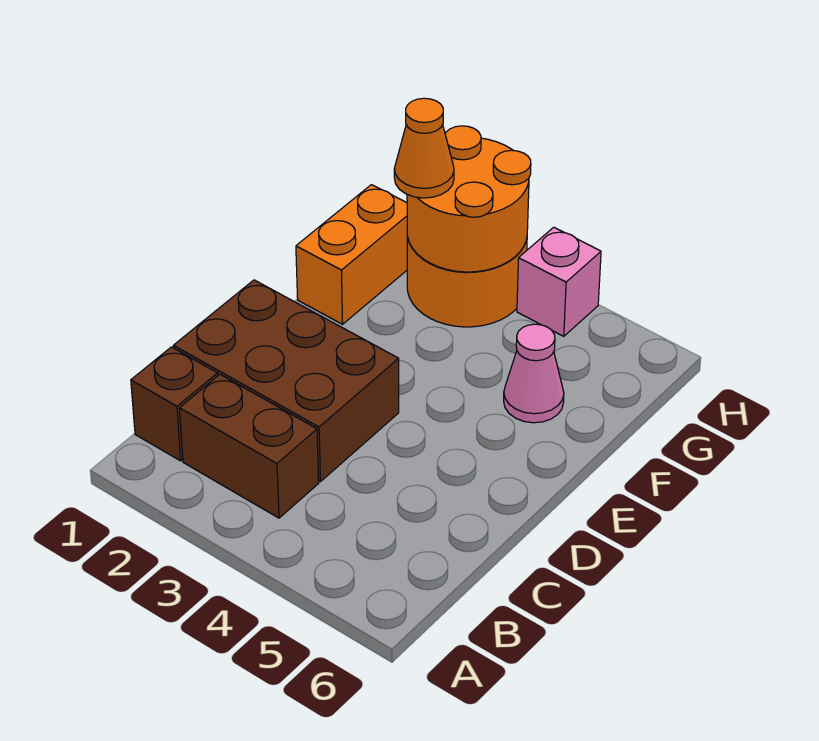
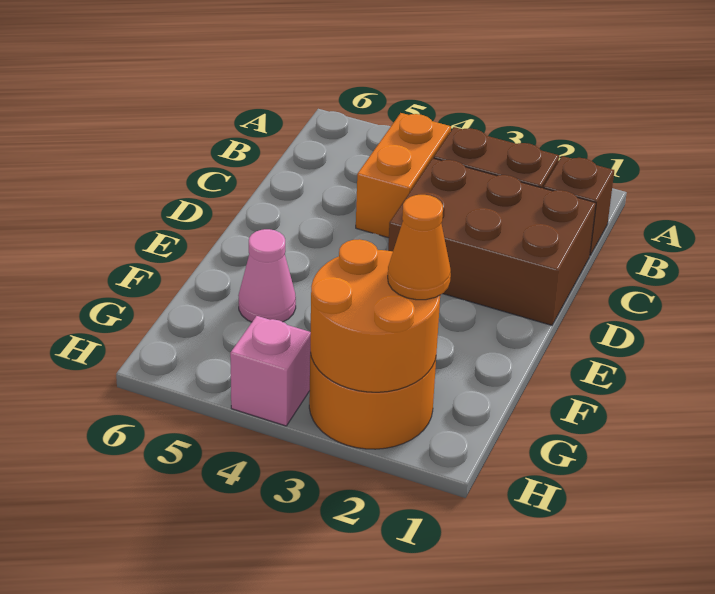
orange 1x2 brick [296,185,407,324] -> orange 1x2 brick moved to [356,113,451,238]

